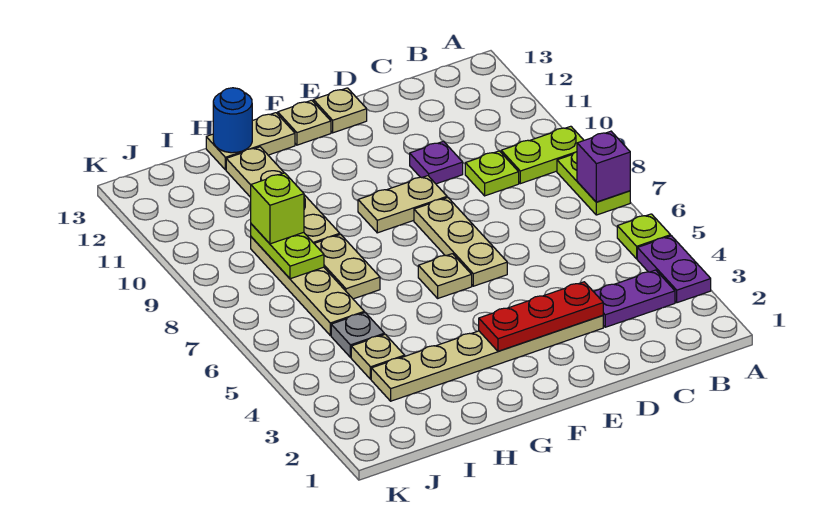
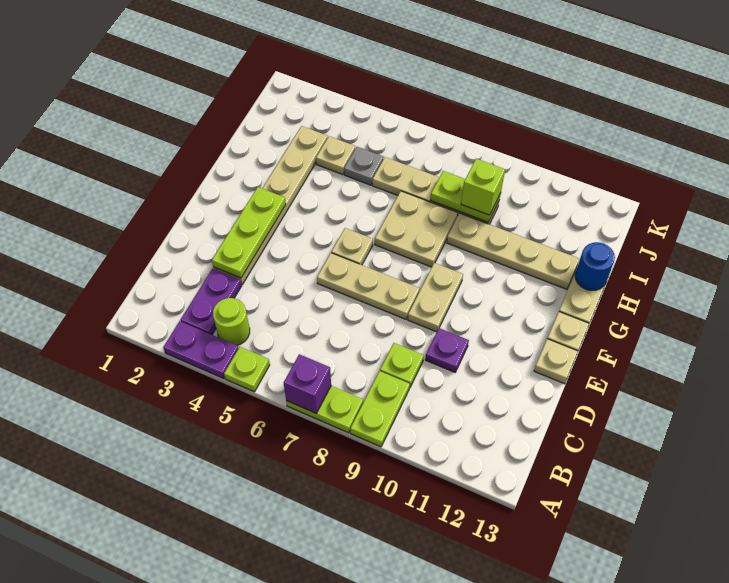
none -> lime 1x1 round brick [213,298,250,345]
red 1x3 plate [479,282,603,351] -> lime 1x3 plate [212,187,286,278]
tan 1x2 plate [314,234,380,299] -> tan 2x2 plate [375,191,458,267]

